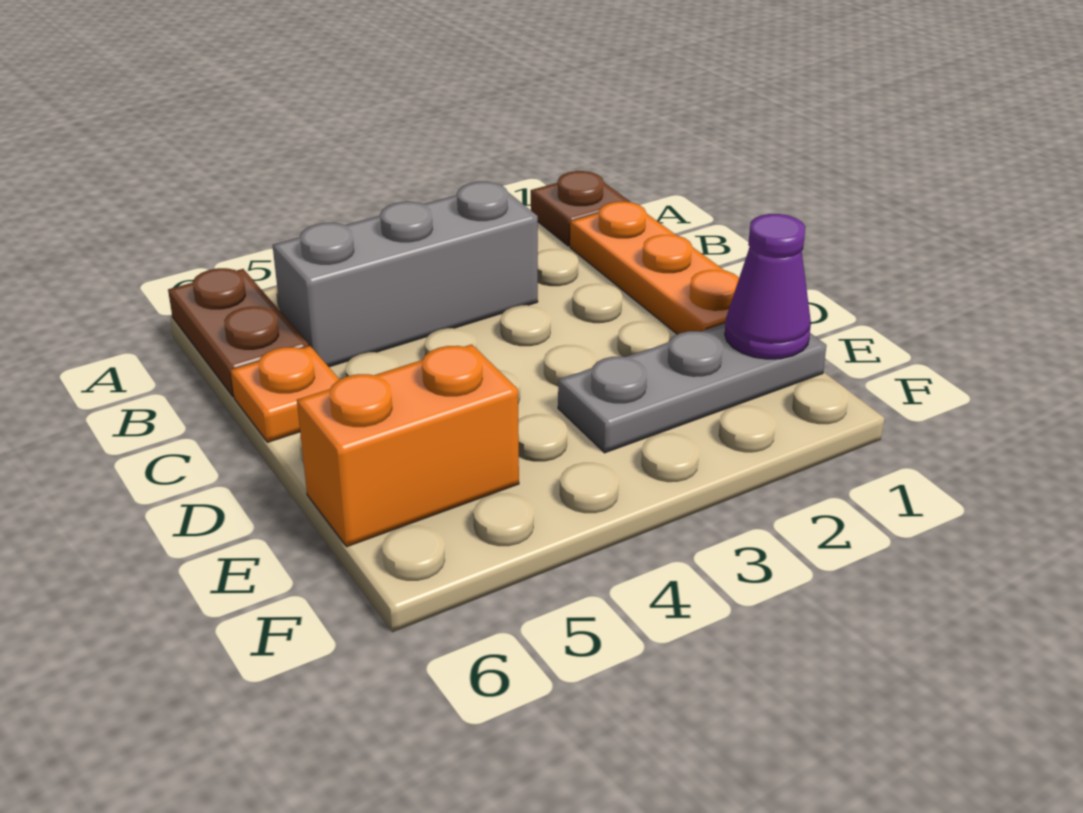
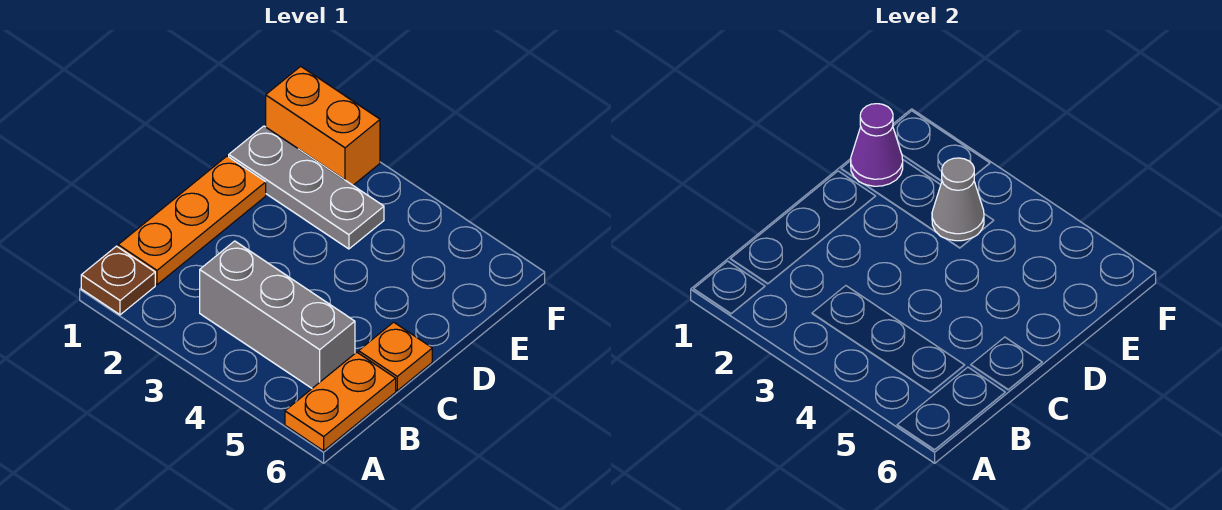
brown 1x2 plate [168,268,309,396] -> orange 1x2 plate [285,352,396,451]
none -> grey 1x1 cone [932,158,984,241]
orange 1x2 brick [297,344,519,547] -> orange 1x2 brick moved to [266,66,380,185]

